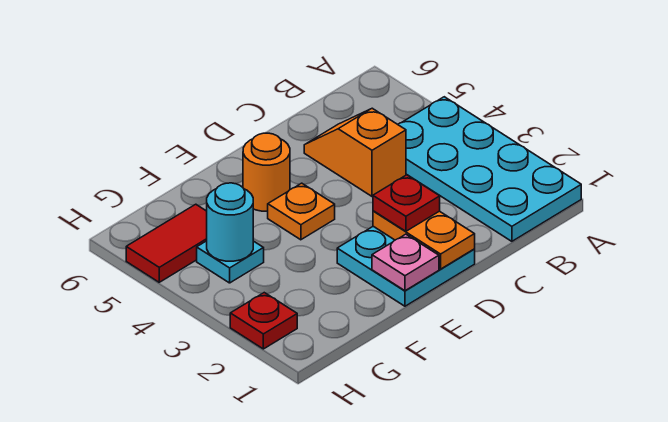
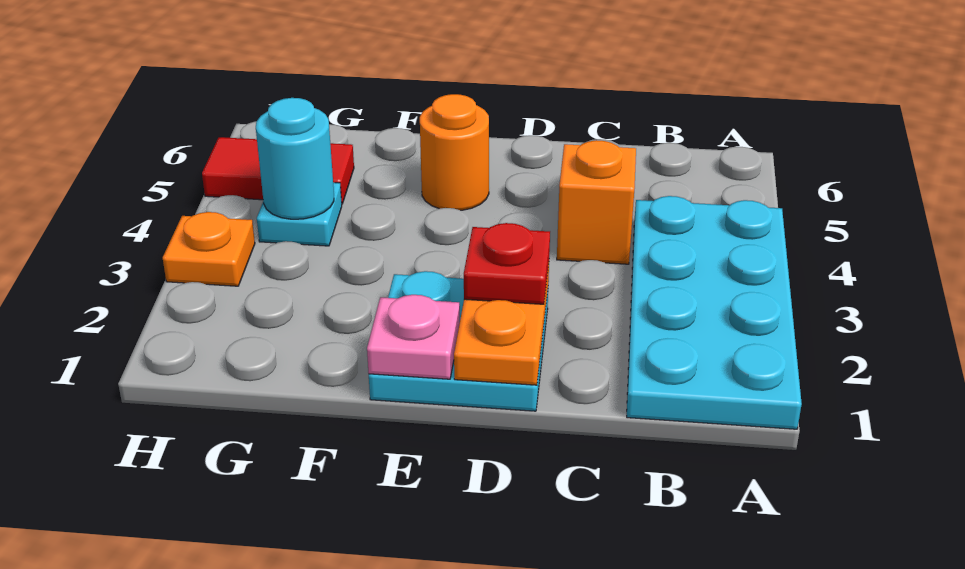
orange 1x1 plate [268,183,335,240] -> orange 1x1 plate moved to [163,212,255,286]
red 1x1 plate [230,293,297,349] -> none

